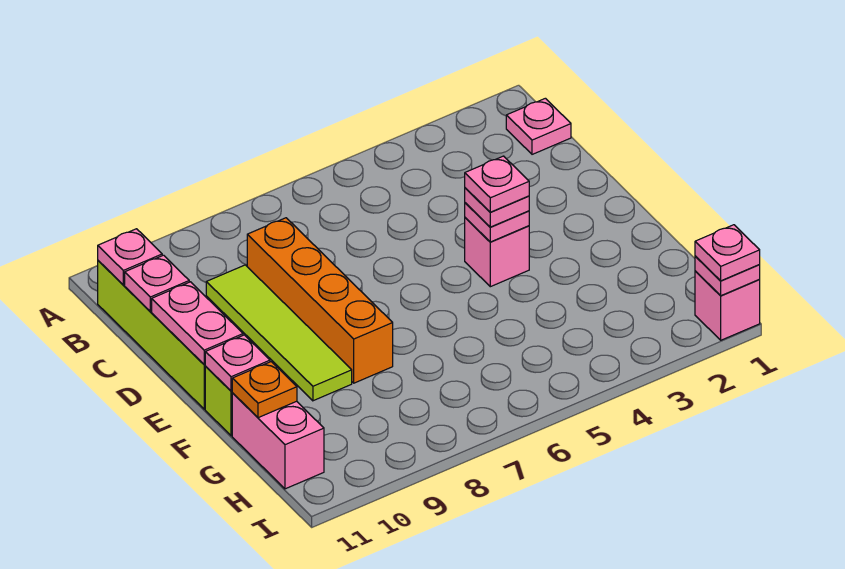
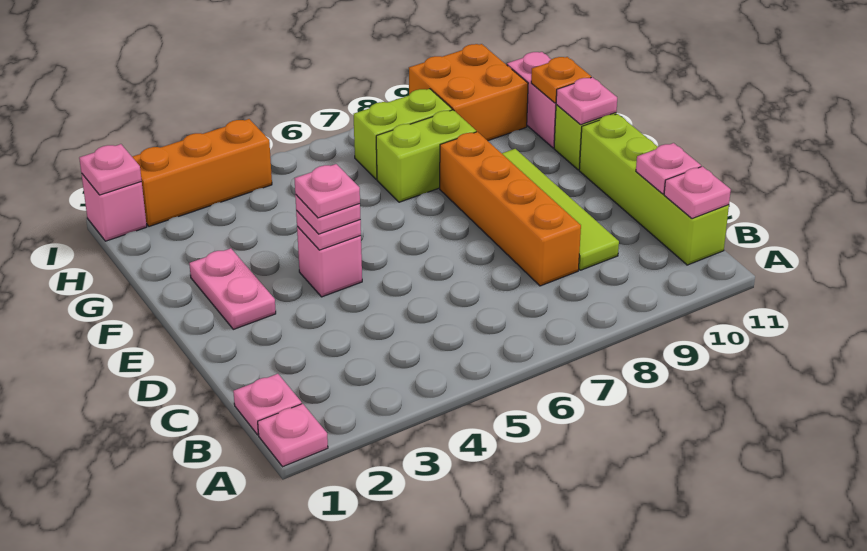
pink 1x2 plate [152,282,243,364] -> pink 1x2 plate moved to [189,248,276,329]
none -> lime 1x2 brick [376,110,476,202]
none -> lime 1x2 brick [354,89,452,179]
none -> orange 2x2 brick [409,44,528,141]
pink 1x1 plate [695,225,760,281] -> pink 1x1 plate moved to [258,404,328,467]
none -> orange 1x3 brick [132,119,272,226]

